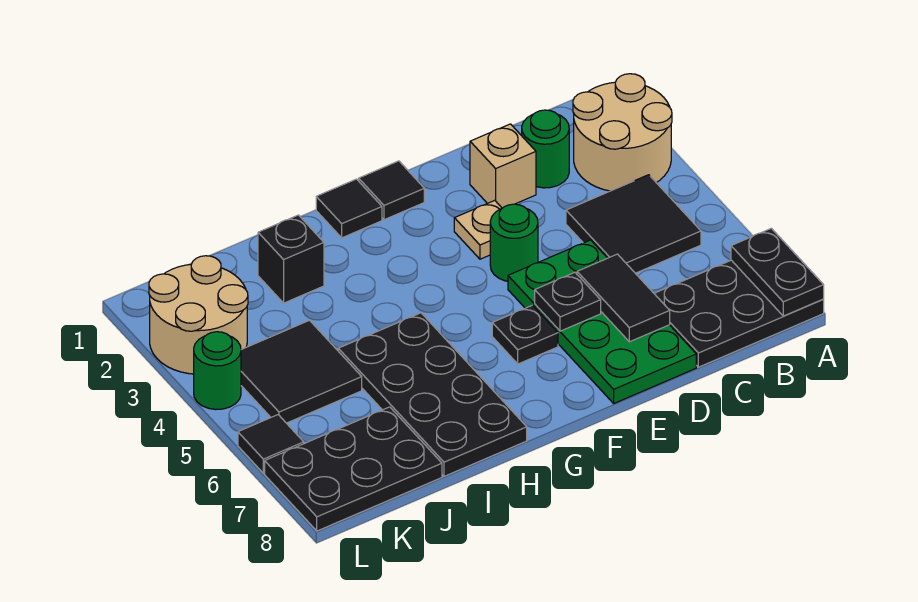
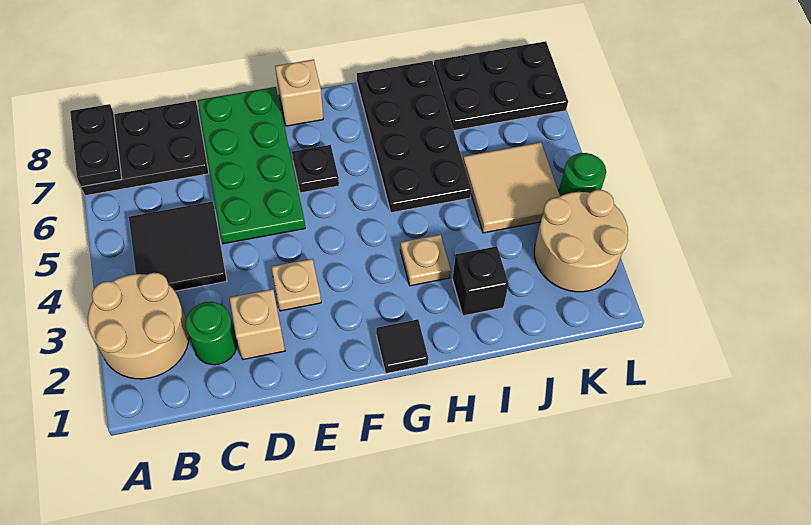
black 1x2 tile [577,254,670,342] -> none
green 1x1 round brick [490,204,538,281] -> none
black 1x1 plate [535,273,601,331] -> none
black 1x1 tile [359,161,424,220] -> none
none -> tan 1x1 brick [275,60,323,126]
none -> tan 1x1 plate [400,235,451,286]
black 2x2 tile [241,320,362,423] -> tan 2x2 tile [463,142,560,233]
black 1x1 tile [238,415,304,473] -> none

